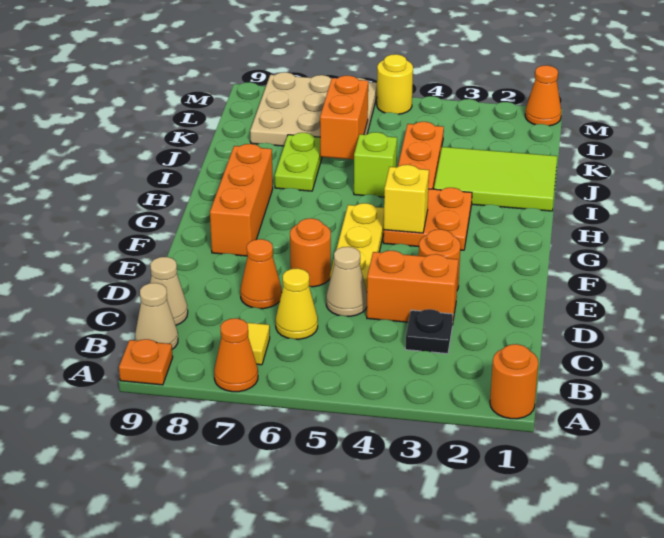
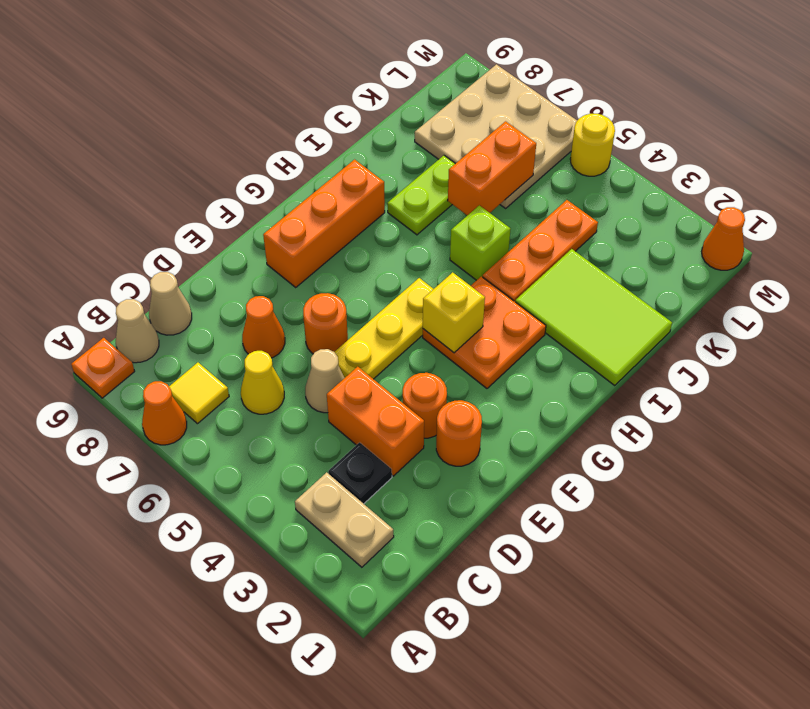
orange 1x1 round brick [490,344,538,419] -> orange 1x1 round brick moved to [436,400,482,466]
none -> tan 1x2 plate [295,472,394,567]

